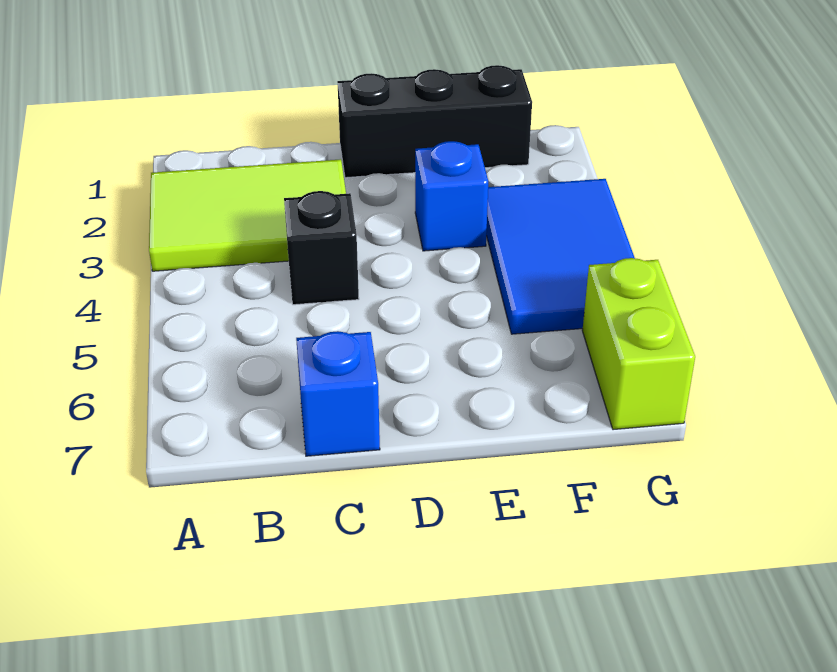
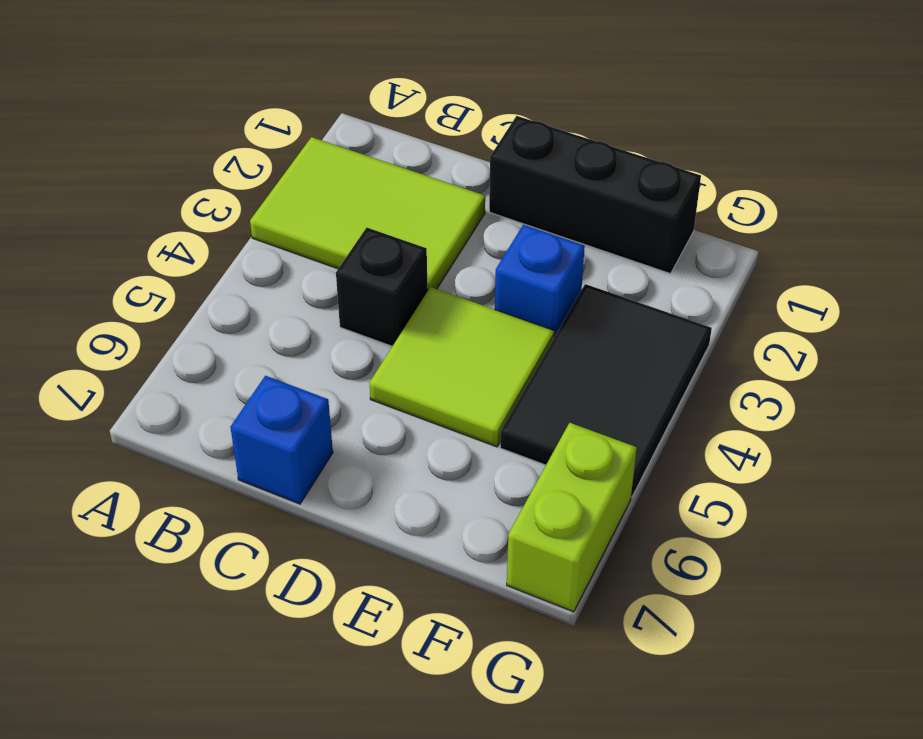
none -> lime 2x2 tile [369,287,554,447]
blue 2x3 tile [486,179,635,334] -> black 2x3 tile [500,284,712,497]

